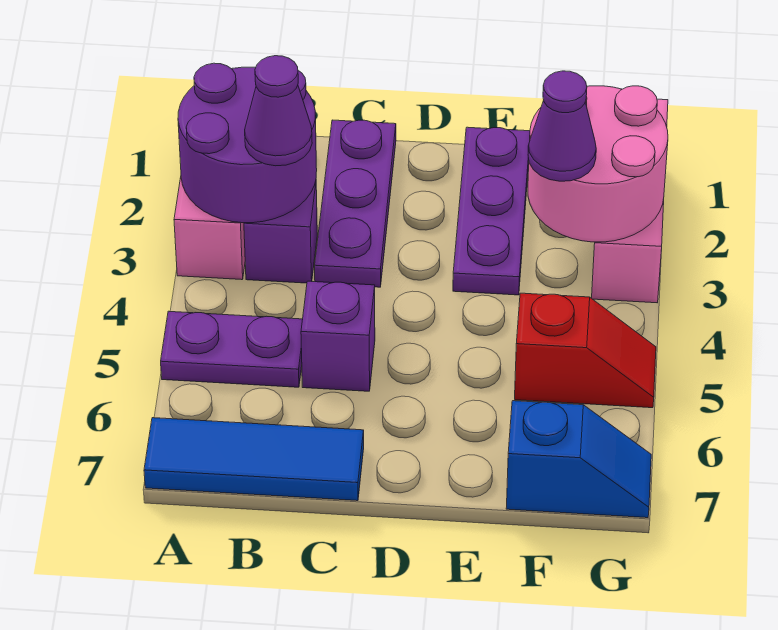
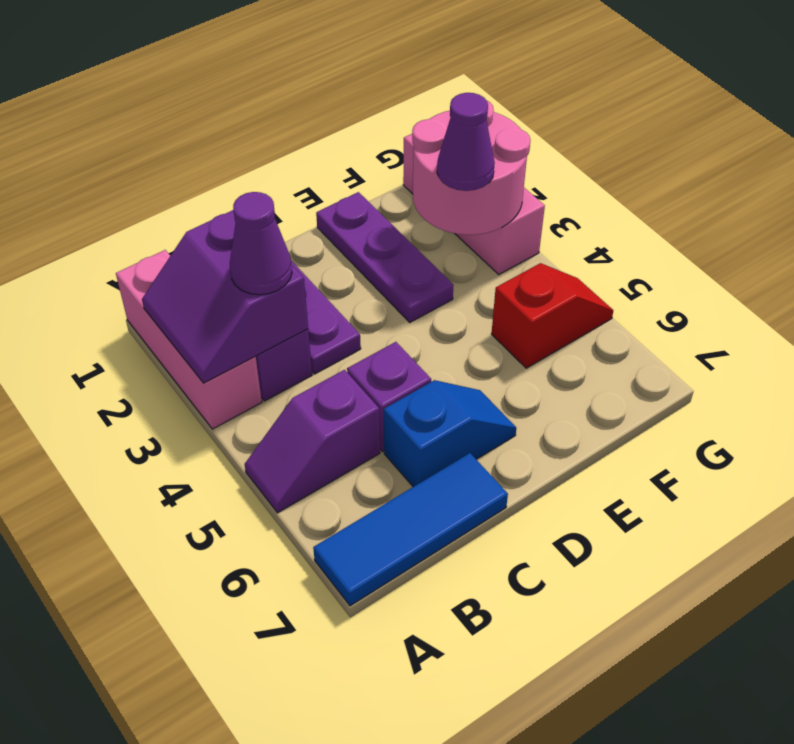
purple 2x2 round brick [178,63,317,223] -> purple 2x2 slope [142,210,308,383]
purple 1x2 plate [161,311,303,387] -> purple 1x2 slope [245,370,380,513]
blue 1x2 slope [506,401,651,518] -> blue 1x2 slope moved to [384,380,516,487]

